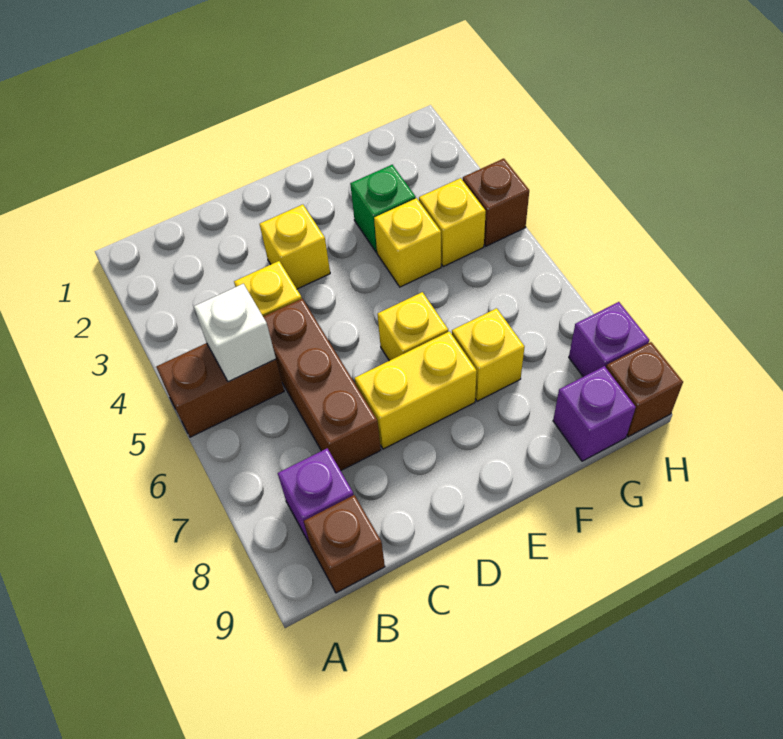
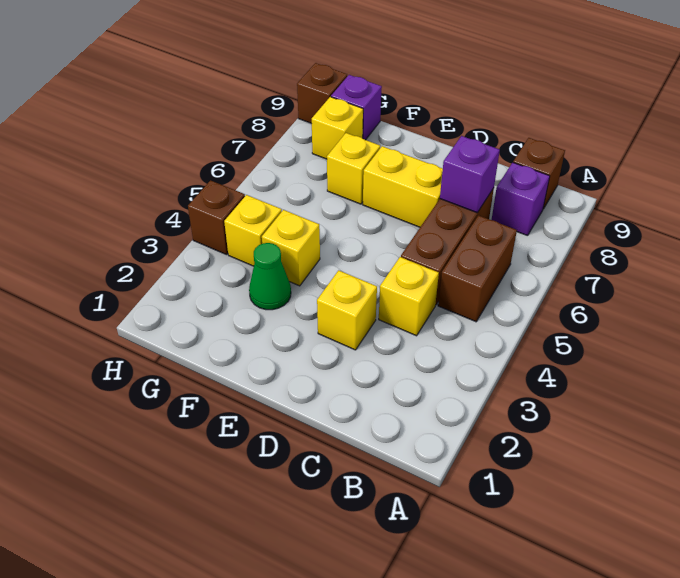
brown 1x2 brick [156,343,284,437] -> brown 1x2 brick turned to [438,215,517,322]
white 1x1 brick [194,284,276,382] -> none
yellow 1x1 brick [378,292,448,361] -> yellow 1x1 brick moved to [312,97,363,159]
green 1x1 brick [350,165,416,252] -> green 1x1 cone [249,243,291,310]
purple 1x1 brick [569,302,649,377] -> purple 1x1 brick moved to [440,136,500,213]

